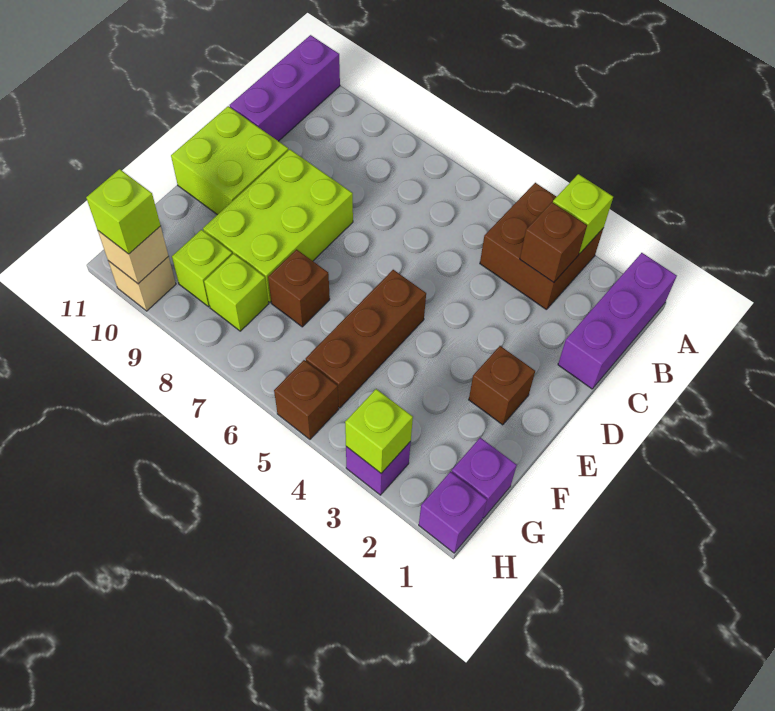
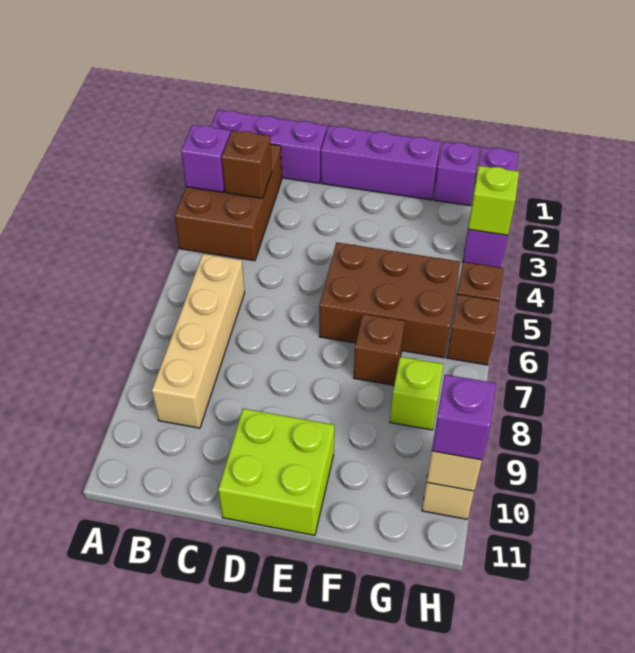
brown 2x2 brick [480,183,603,310] -> brown 2x3 brick [175,144,282,261]
lime 1x1 brick [553,174,613,254] -> purple 1x1 brick [181,125,230,192]
purple 1x3 brick [230,35,340,141] -> purple 1x3 brick moved to [321,126,441,200]
none -> tan 1x4 brick [152,254,245,428]
lime 2x3 brick [203,149,353,302] -> none
brown 1x1 brick [469,346,535,425] -> brown 1x1 brick moved to [447,294,499,365]
brown 1x3 brick [306,270,426,408] -> brown 2x3 brick [319,243,460,358]
lime 1x1 brick [172,230,232,307] -> none
lime 1x1 brick [86,169,161,254] -> purple 1x1 brick [432,375,496,460]

